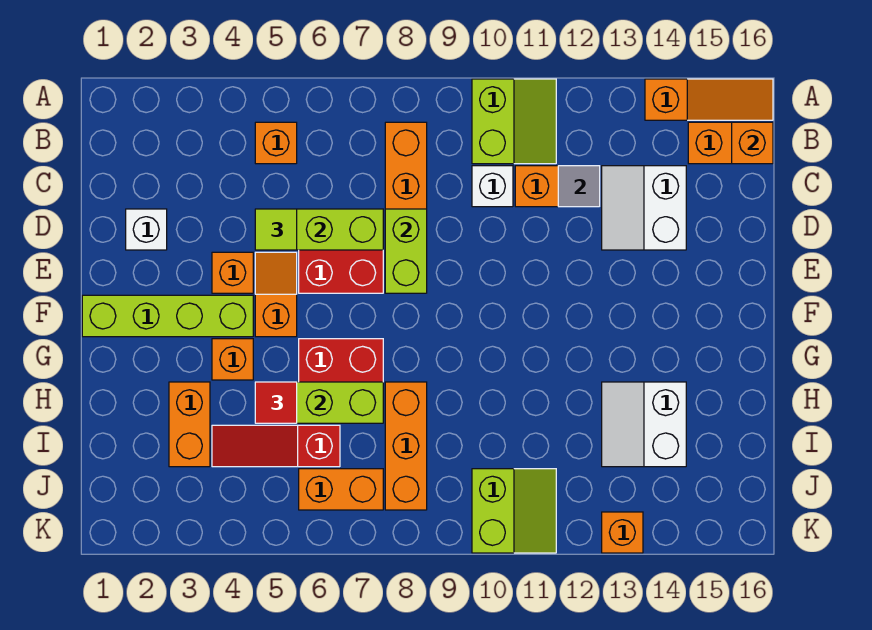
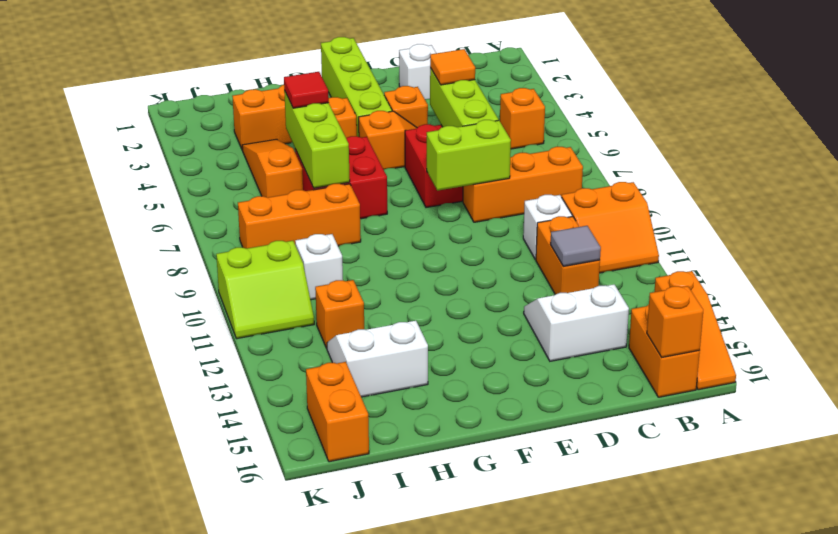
lime 2x2 slope [472,79,556,164] -> orange 2x2 slope [562,182,659,273]
lime 1x1 tile [255,209,297,250] -> orange 1x1 tile [430,49,475,85]
red 1x3 slope [212,425,340,467] -> orange 1x3 slope [242,139,303,197]
none -> white 1x1 brick [295,234,343,300]
orange 1x2 brick [299,469,383,510] -> orange 1x2 brick moved to [306,362,369,462]
orange 1x1 brick [602,512,643,553] -> orange 1x1 brick moved to [315,280,364,348]

